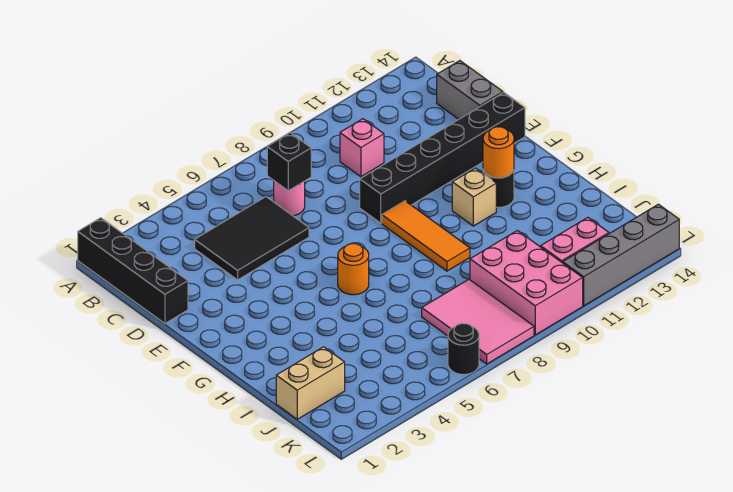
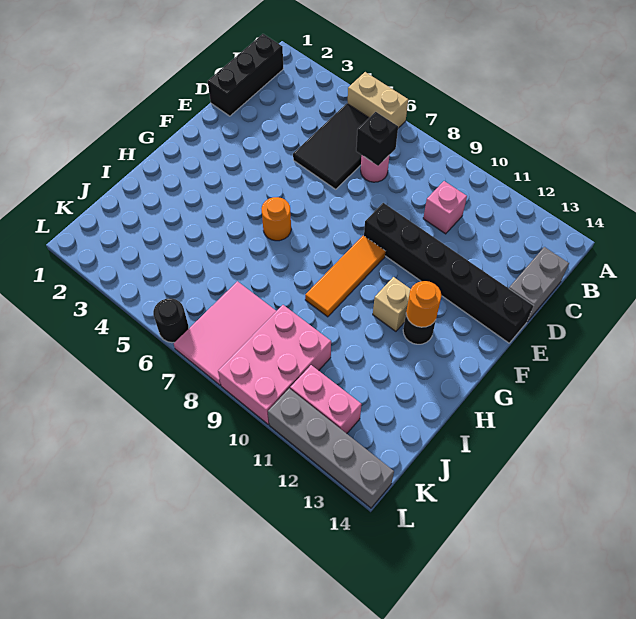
black 1x4 brick [78,218,188,323] -> black 1x3 brick [208,34,284,116]
black 2x3 tile [195,197,309,280] -> black 2x3 tile turned to [293,103,369,189]
tan 1x2 brick [276,347,345,419] -> tan 1x2 brick moved to [348,72,408,128]

